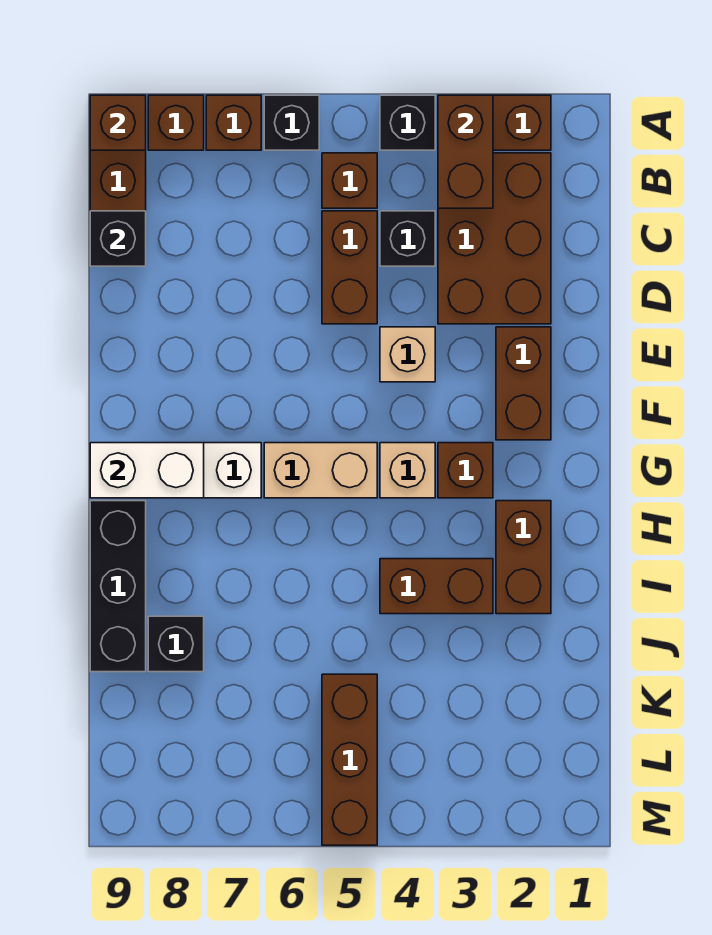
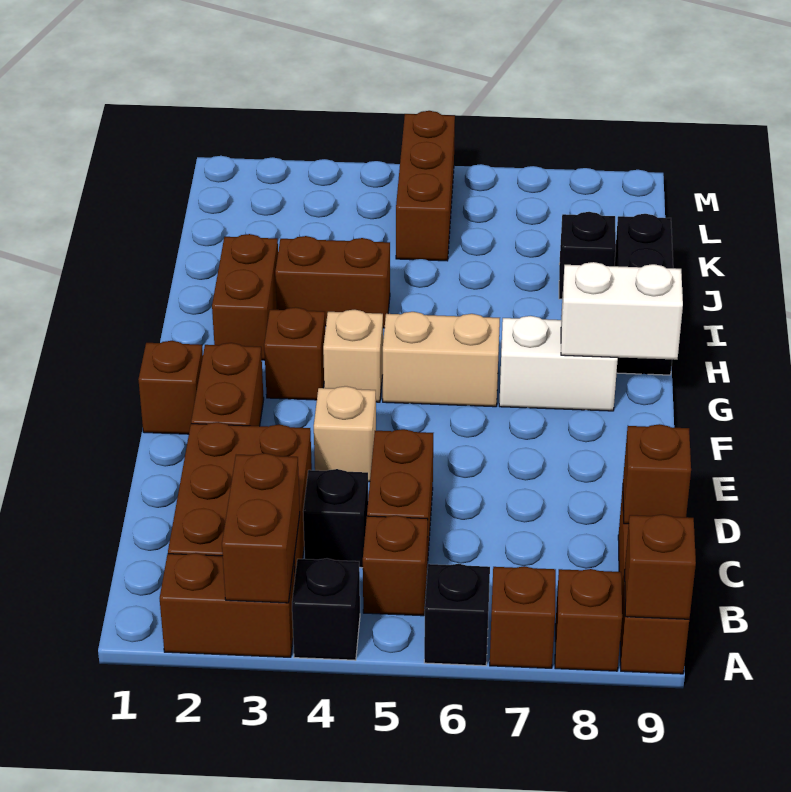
black 1x1 brick [90,211,146,266] -> brown 1x1 brick [623,424,691,524]
none -> brown 1x1 brick [138,341,203,434]

